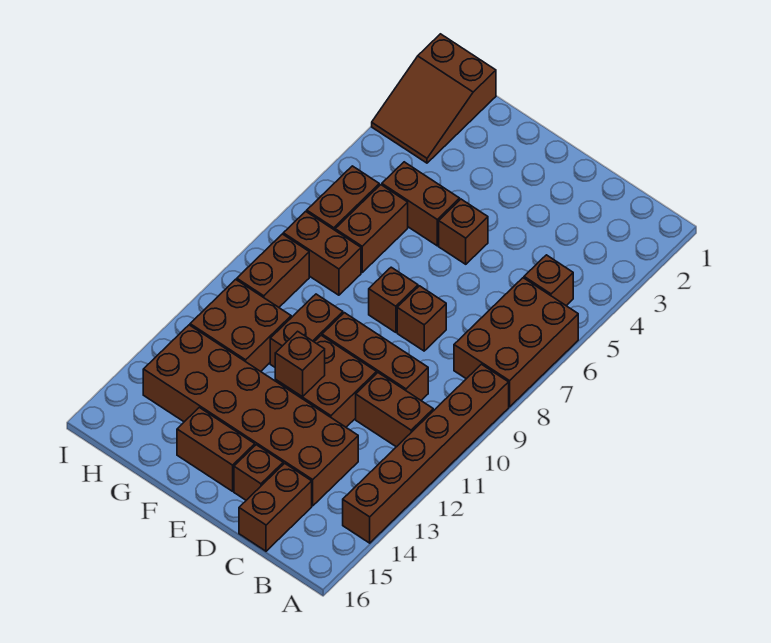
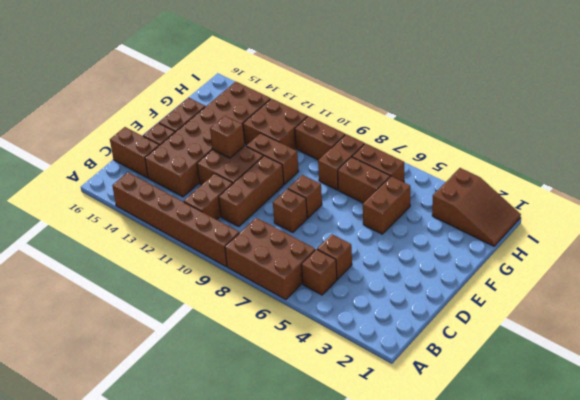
brown 1x1 brick [439,199,488,264] -> brown 1x1 brick moved to [317,234,352,279]
brown 2x3 slope [372,34,496,163] -> brown 2x3 slope turned to [432,168,521,246]

